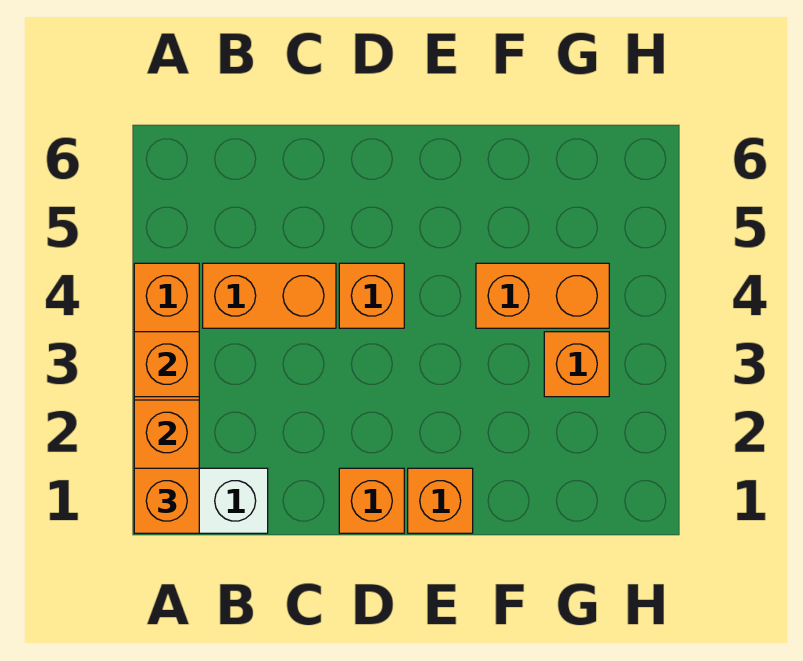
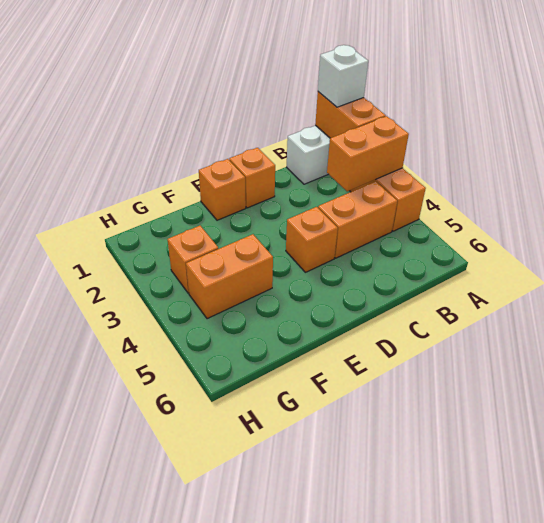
orange 1x1 brick [134,468,199,533] -> white 1x1 brick [318,45,368,107]
orange 1x1 brick [134,332,199,397] -> orange 1x2 brick [327,116,409,191]

